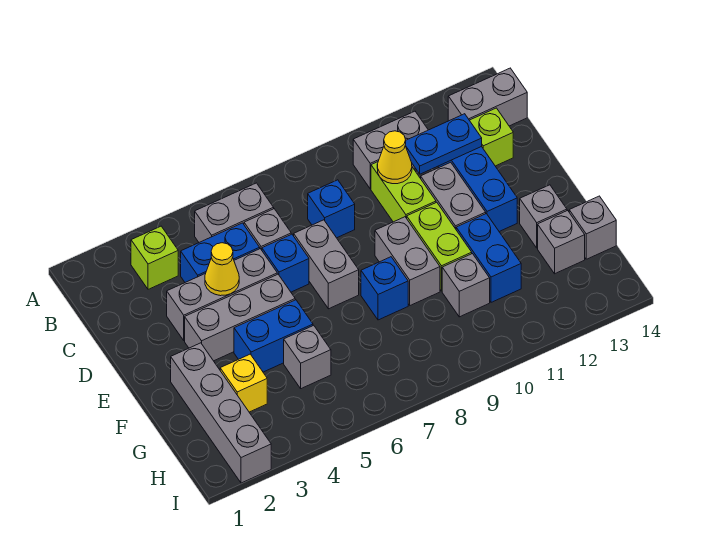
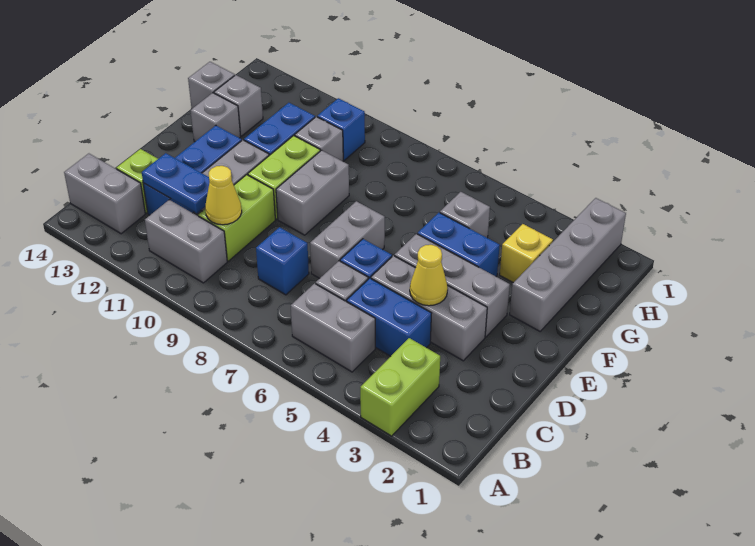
lime 1x1 brick [131,226,178,289] -> lime 1x2 brick [360,338,440,436]
blue 1x1 brick [361,257,408,320] -> blue 1x1 brick moved to [317,98,365,160]

